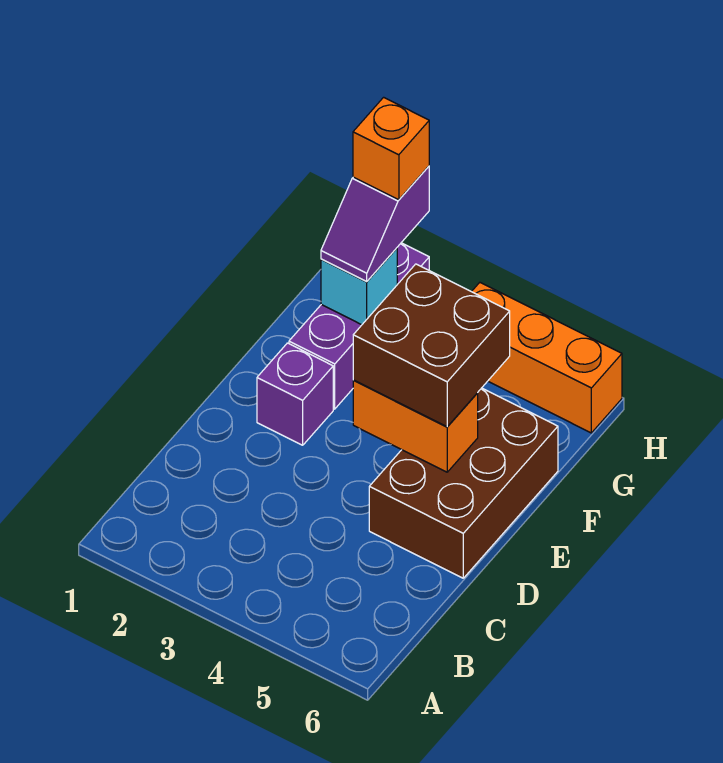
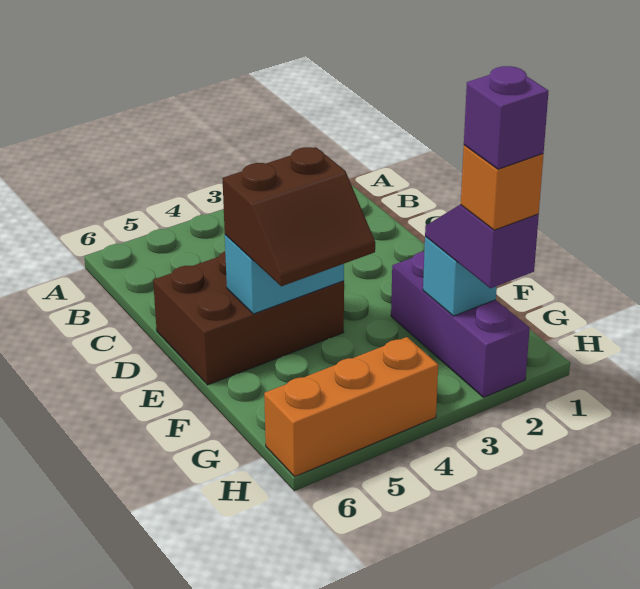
brown 2x3 brick [369,388,558,578] -> brown 2x3 brick turned to [153,252,344,385]
purple 1x1 brick [257,343,333,445] -> purple 1x1 brick moved to [464,66,549,169]
orange 1x2 brick [353,380,478,472] -> cyan 1x2 brick [225,235,344,314]
brown 2x2 brick [353,264,510,427] -> brown 2x2 slope [222,147,375,286]

